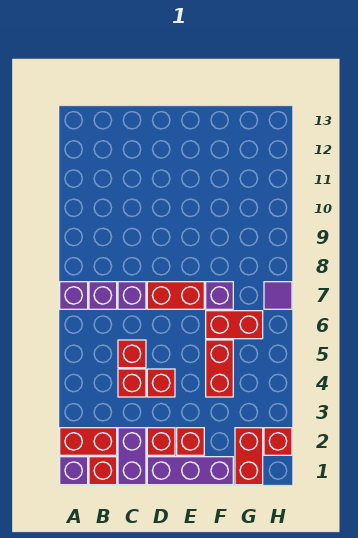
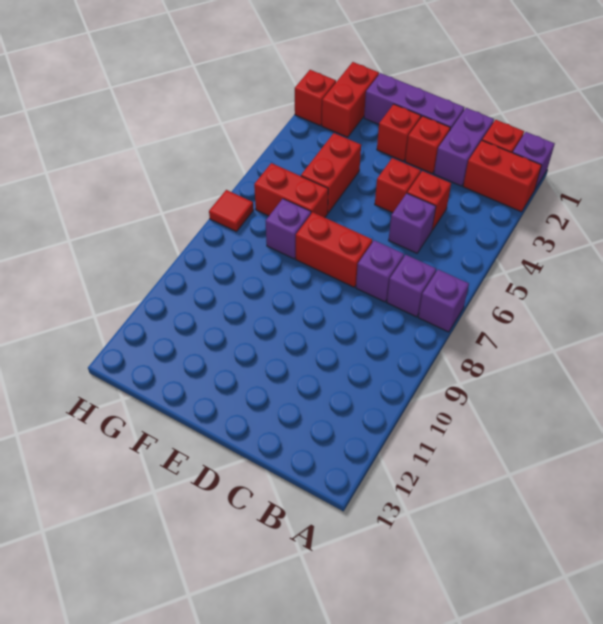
red 1x1 brick [118,340,146,368] -> purple 1x1 brick [389,193,436,253]
purple 1x1 tile [264,282,292,309] -> red 1x1 tile [209,190,253,232]

